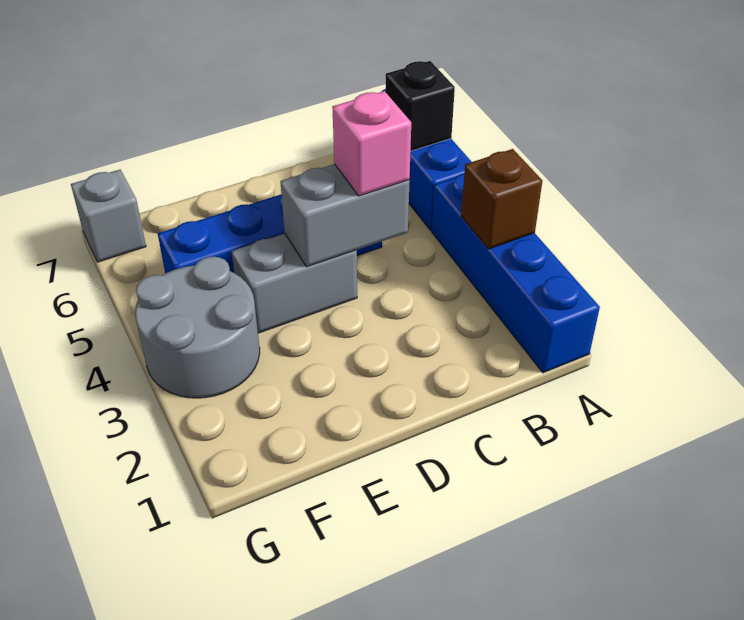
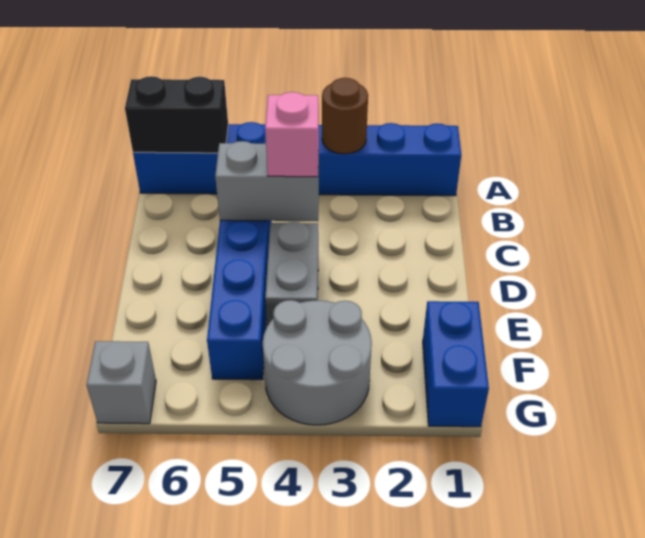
brown 1x1 brick [461,149,542,249] -> brown 1x1 round brick [322,78,368,154]
black 1x1 brick [385,61,455,151] -> black 1x2 brick [125,76,228,153]
grey 1x2 brick [280,164,410,267] -> grey 1x2 brick turned to [215,141,319,221]
none -> blue 1x2 brick [423,301,489,427]

